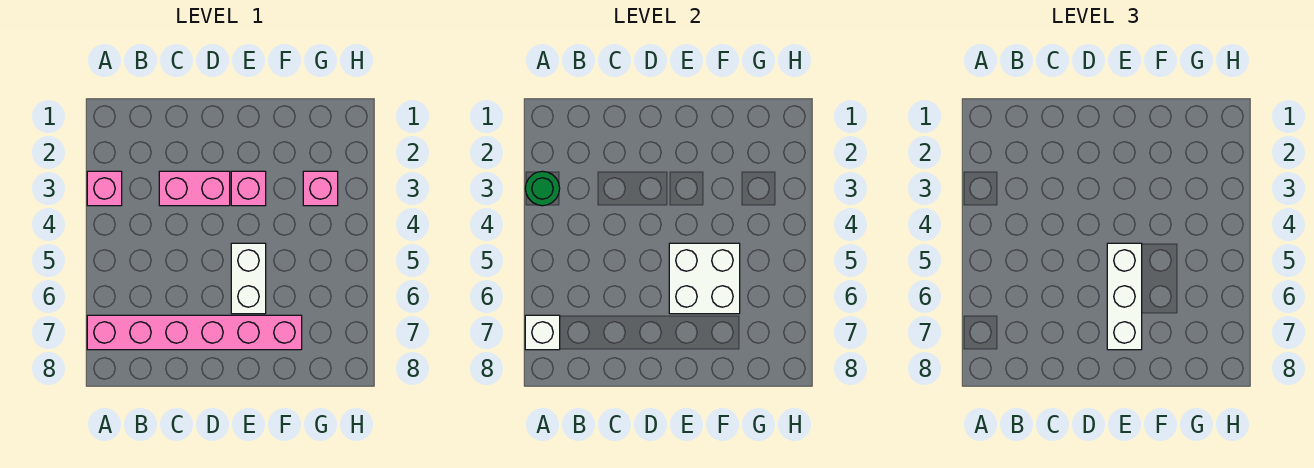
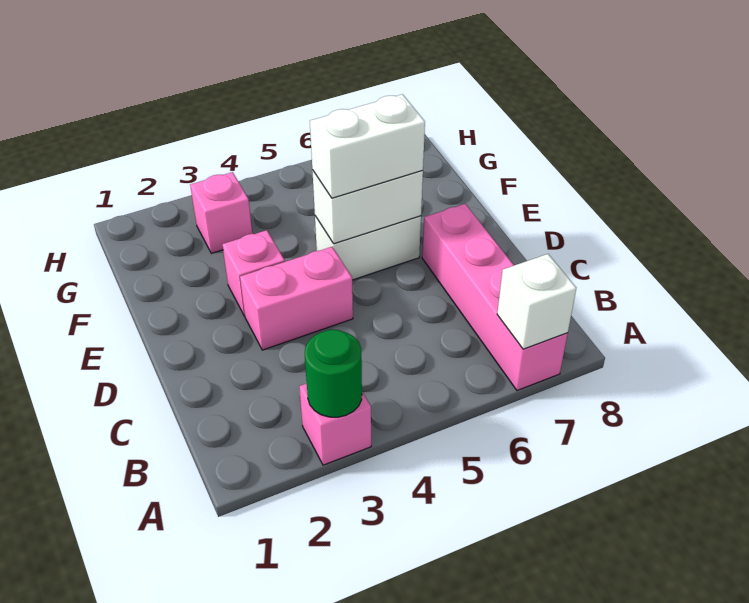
pink 1x6 brick [87,315,302,350] -> pink 1x4 brick [422,204,568,390]
pink 1x2 brick [159,171,230,206] -> pink 1x2 brick turned to [240,247,353,350]
white 2x2 brick [669,243,740,314] -> white 1x2 brick [312,170,423,244]
white 1x3 brick [1107,243,1142,350] -> white 1x2 brick [310,94,425,198]

